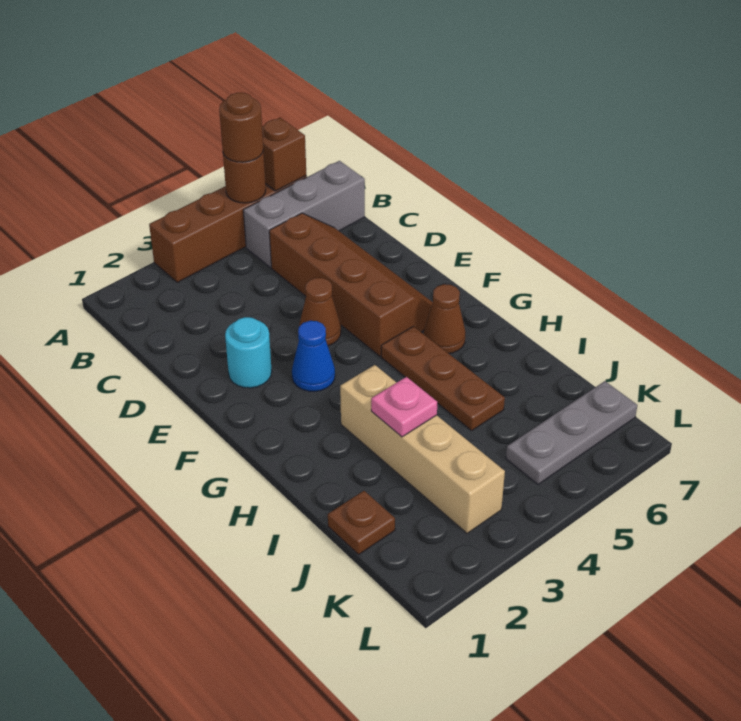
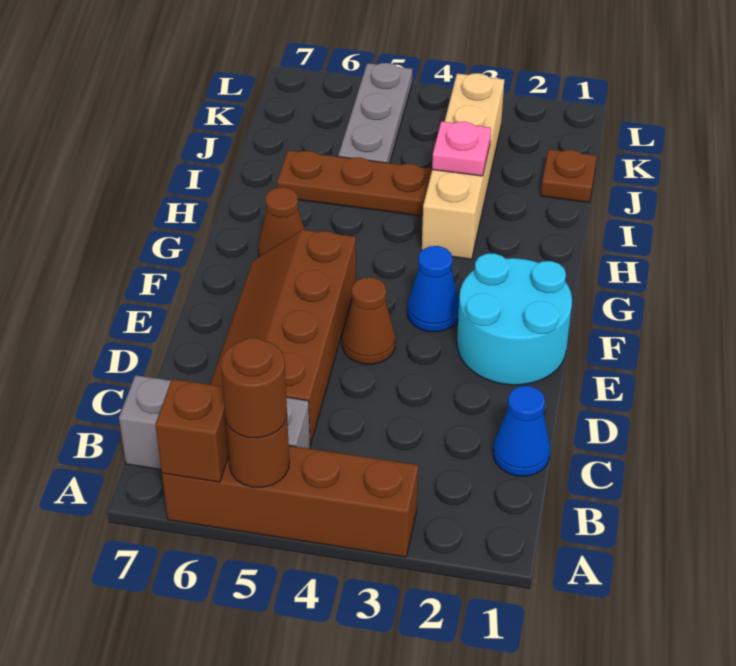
none -> blue 1x1 cone [493,386,550,476]
cyan 1x1 round brick [225,317,272,388] -> cyan 2x2 round brick [457,253,572,385]
brown 1x3 plate [381,326,505,431] -> brown 1x3 plate turned to [277,150,432,216]
grey 1x3 plate [506,381,637,484] -> grey 1x3 plate turned to [338,63,412,163]

